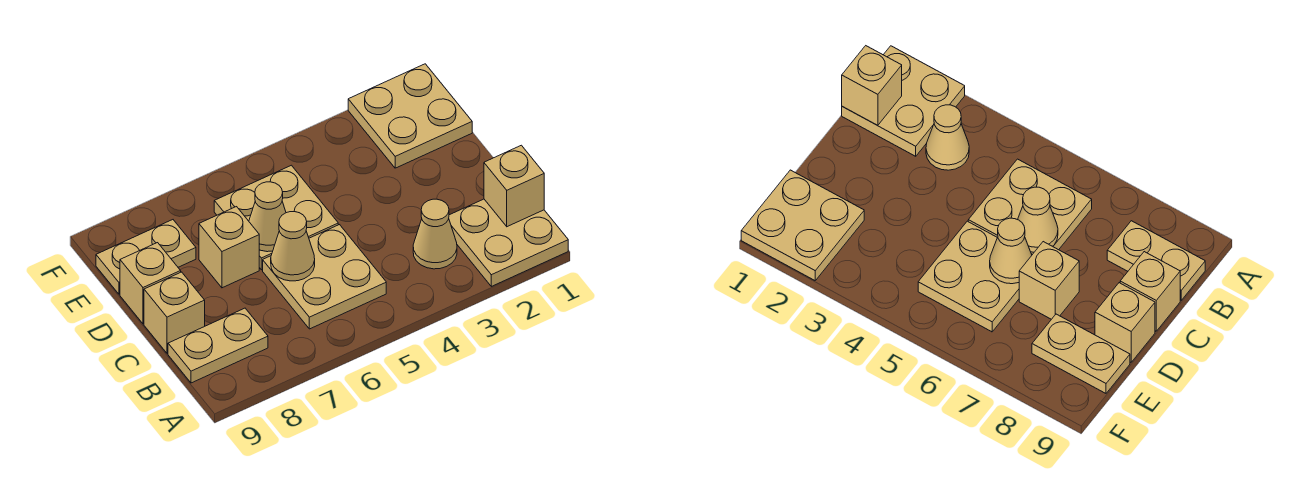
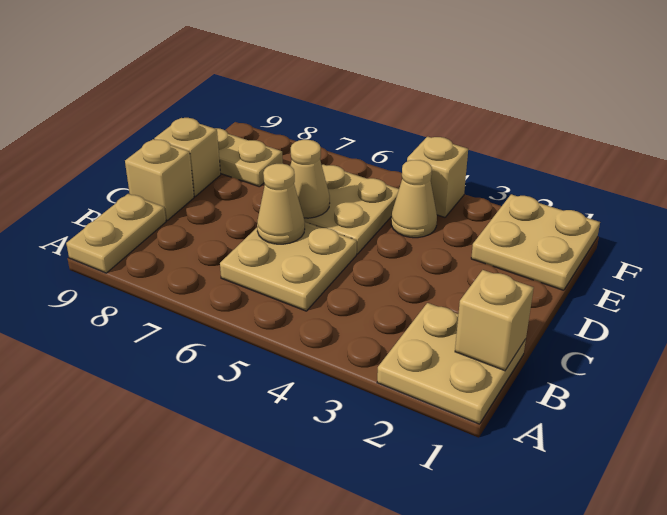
tan 1x1 cone [413,199,457,269] -> tan 1x1 cone moved to [391,160,437,238]
tan 1x2 plate [168,308,268,383] -> tan 1x2 plate turned to [66,194,166,273]
tan 1x1 brick [199,207,259,288] -> tan 1x1 brick moved to [407,137,468,217]

